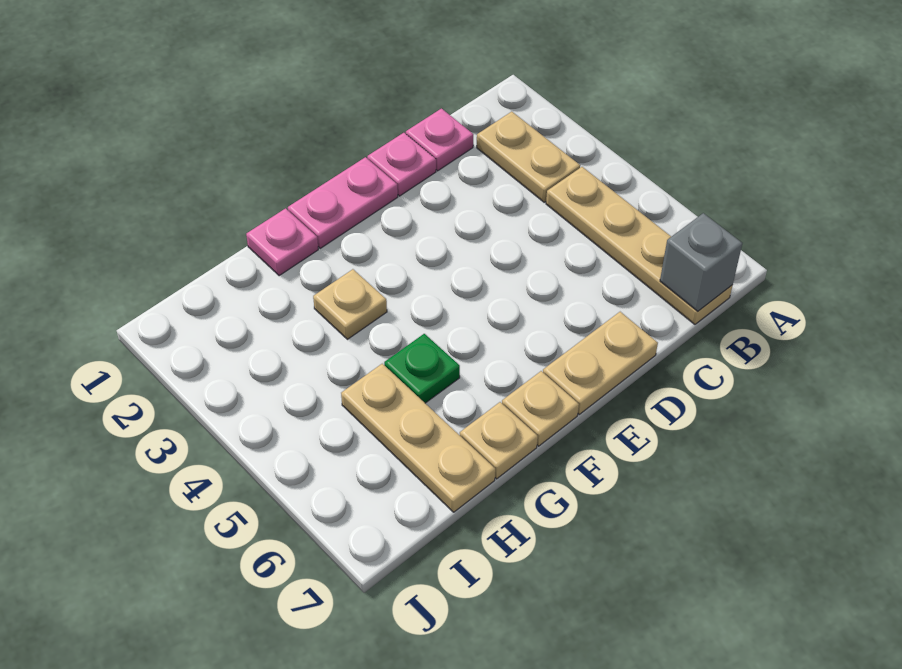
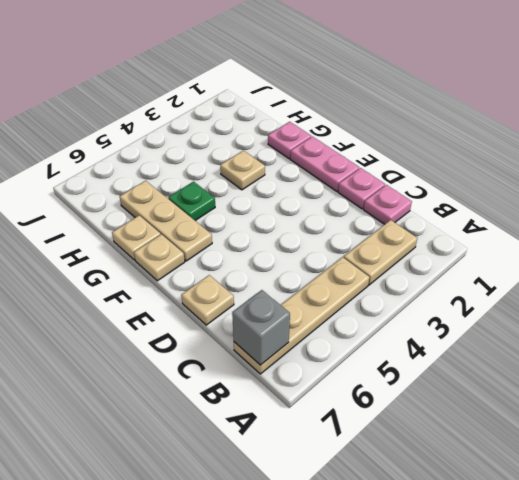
tan 1x2 plate [543,312,658,414] -> tan 1x1 plate [181,275,234,325]
tan 1x3 plate [341,364,495,512] -> tan 1x3 plate turned to [120,181,212,261]

